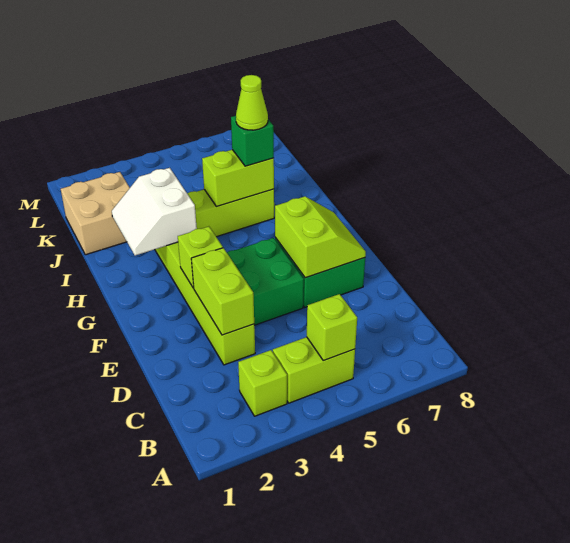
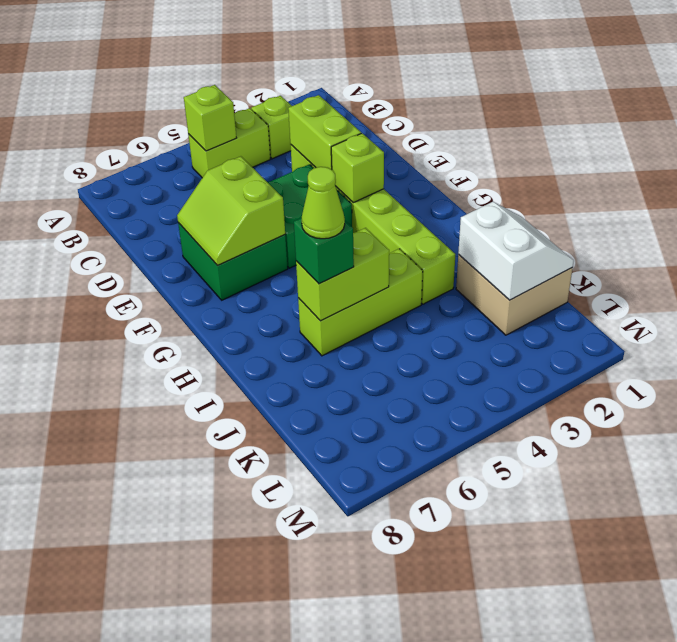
white 2x2 slope [112,168,197,255] -> white 2x2 slope moved to [458,202,574,300]

